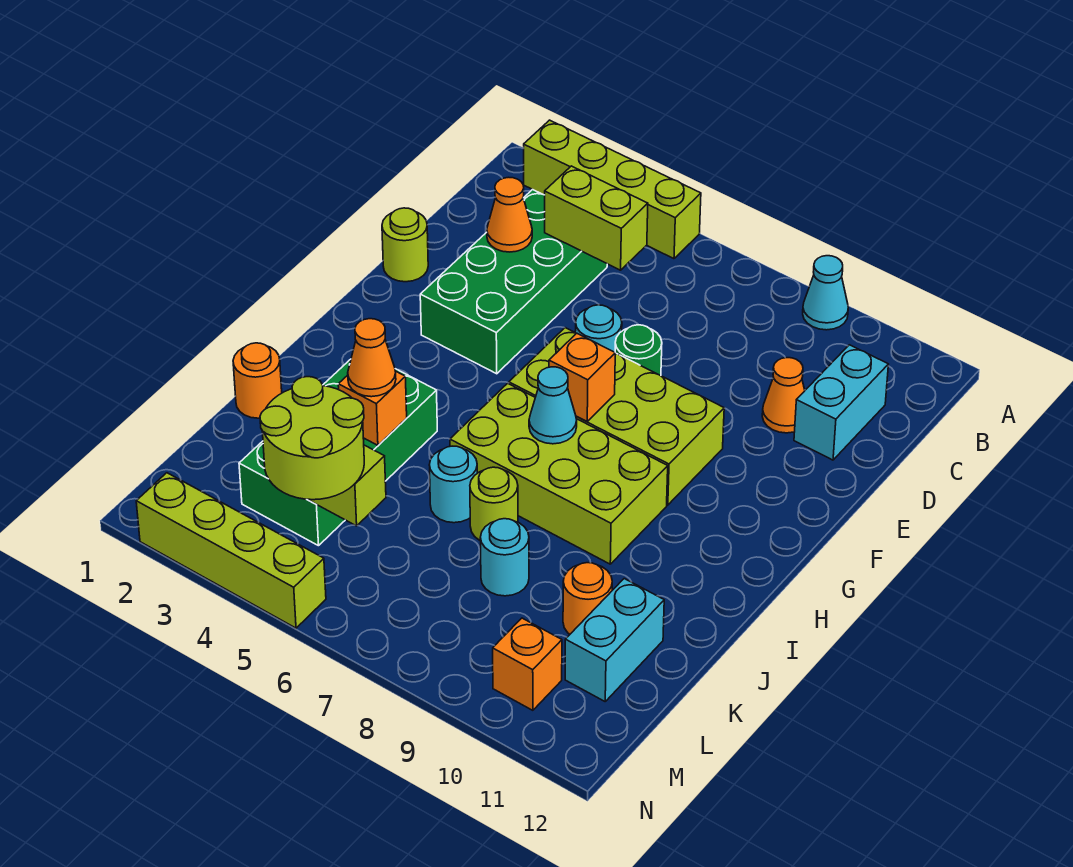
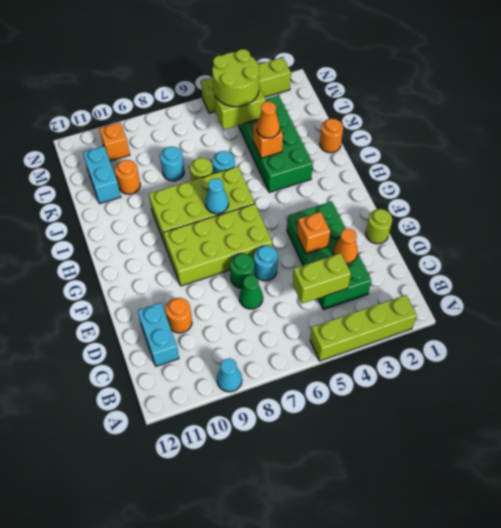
none -> green 1x1 cone [239,275,263,309]
orange 1x1 cone [762,358,805,433] -> orange 1x1 round brick [166,298,192,333]
orange 1x1 brick [549,333,615,421] -> orange 1x1 brick moved to [297,212,330,254]

